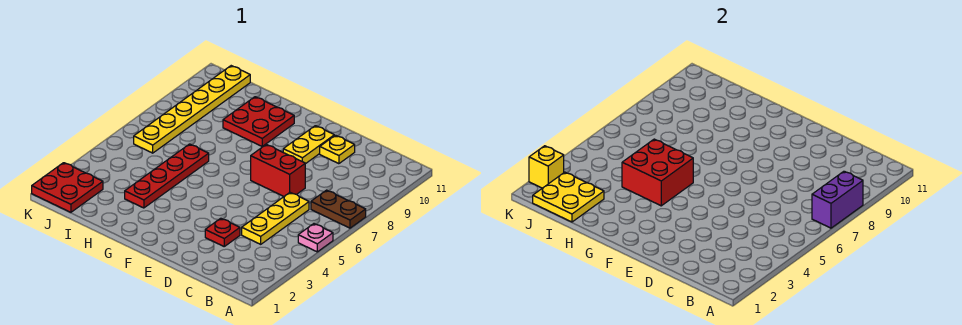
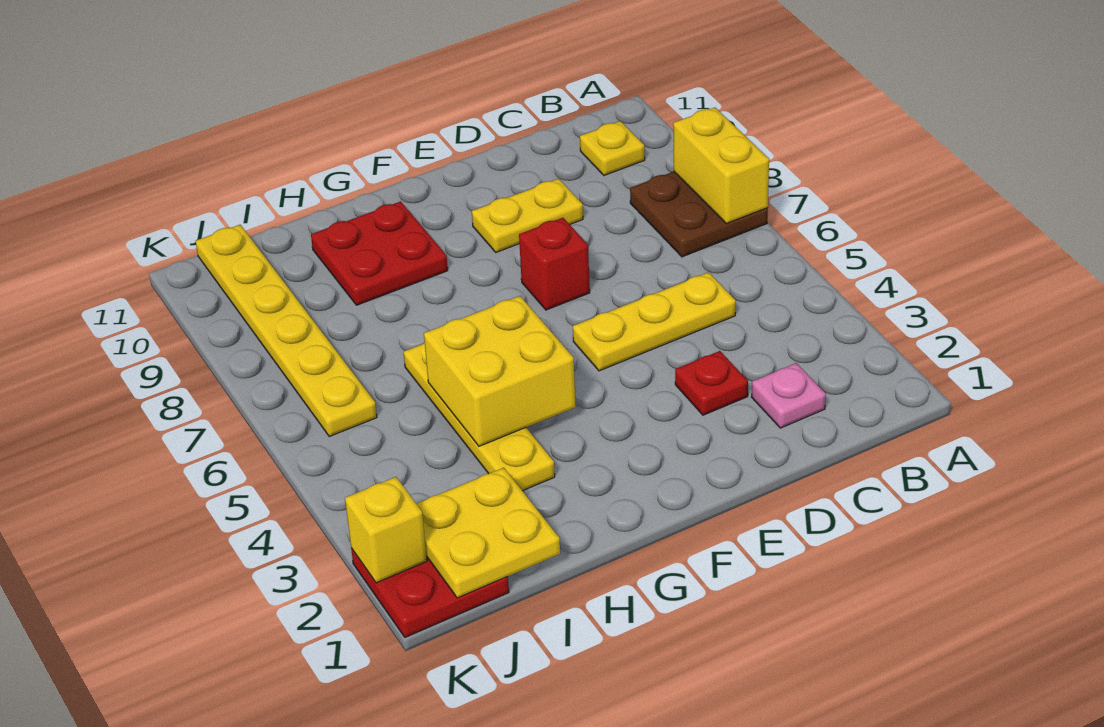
pink 1x1 plate [298,224,333,252] -> pink 1x1 plate moved to [752,363,826,428]
brown 1x2 plate [311,190,366,228] -> brown 2x2 plate [630,172,768,257]
purple 1x2 brick [812,171,863,228] -> yellow 1x2 brick [673,107,769,223]
yellow 1x3 plate [242,193,309,244] -> yellow 1x3 plate turned to [573,272,736,371]
red 1x2 brick [251,145,305,196] -> red 1x1 brick [519,218,590,310]
yellow 1x1 plate [320,135,355,164] -> yellow 1x1 plate moved to [580,121,645,175]
yellow 1x2 plate [283,126,334,164] -> yellow 1x2 plate turned to [472,179,583,252]
red 2x2 brick [622,139,693,206] -> yellow 2x2 brick [424,296,576,446]
red 1x4 plate [125,144,209,208] -> yellow 1x4 plate [404,343,555,491]

